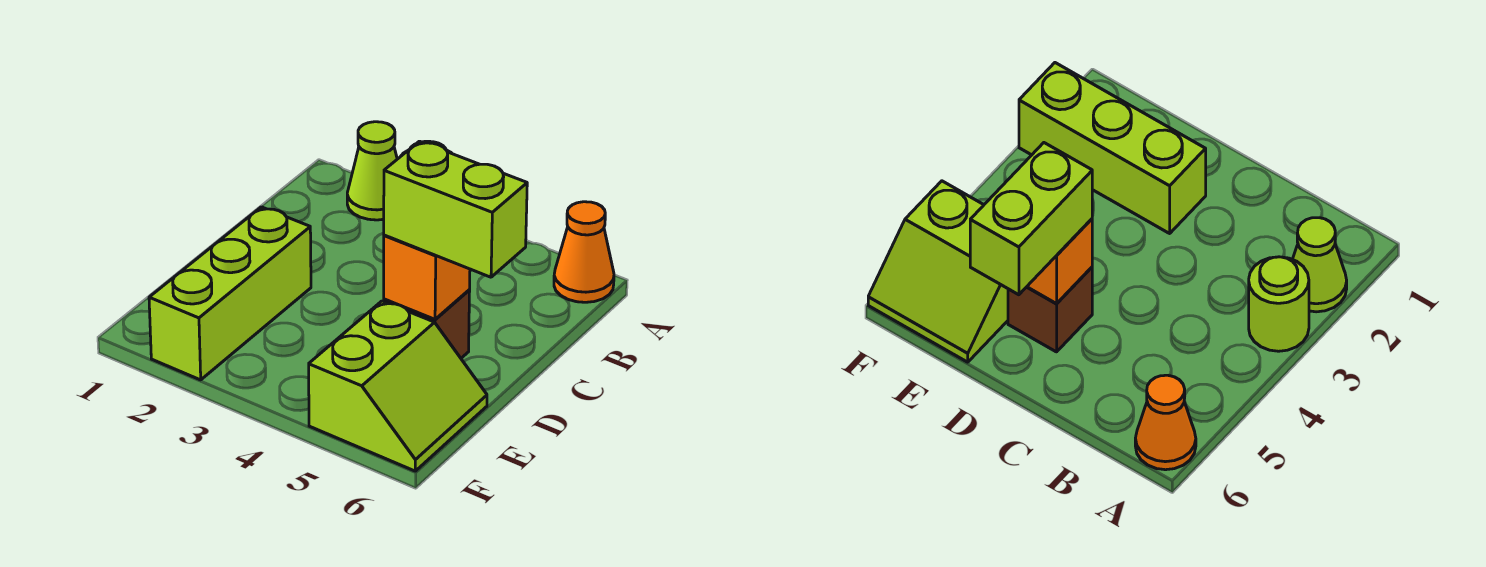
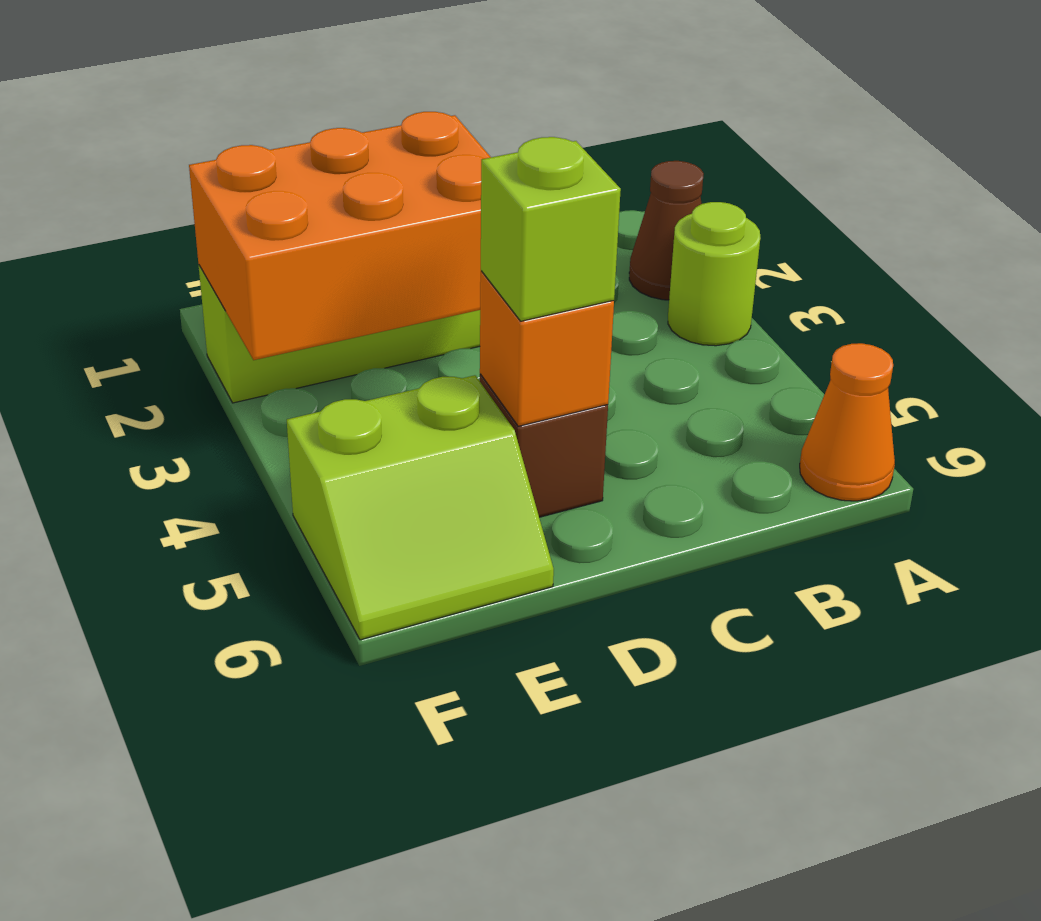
lime 1x1 cone [347,122,397,220] -> brown 1x1 cone [629,161,704,300]
none -> orange 2x3 brick [189,112,491,360]
lime 1x2 brick [384,141,527,277] -> lime 1x1 brick [481,137,621,321]

